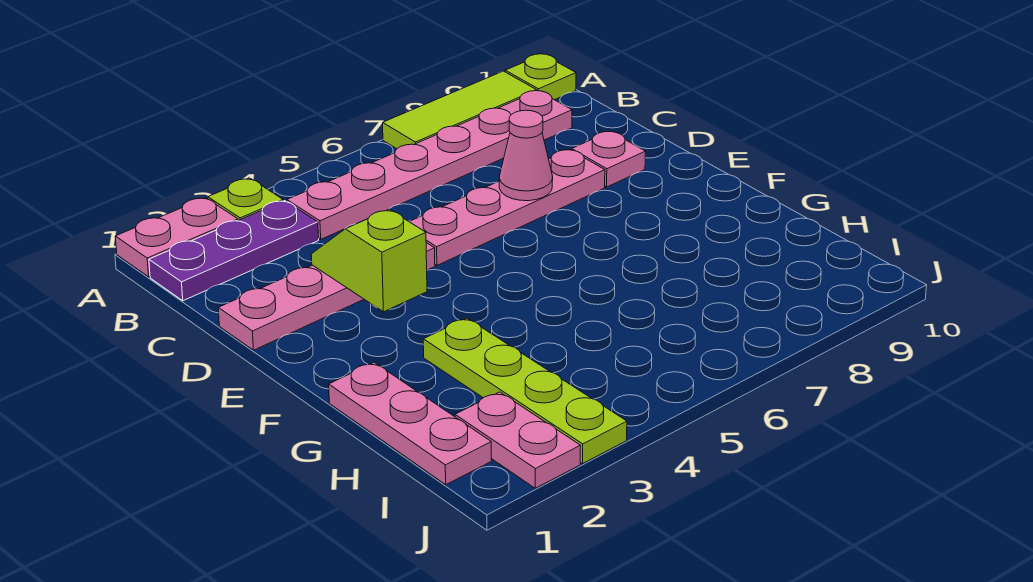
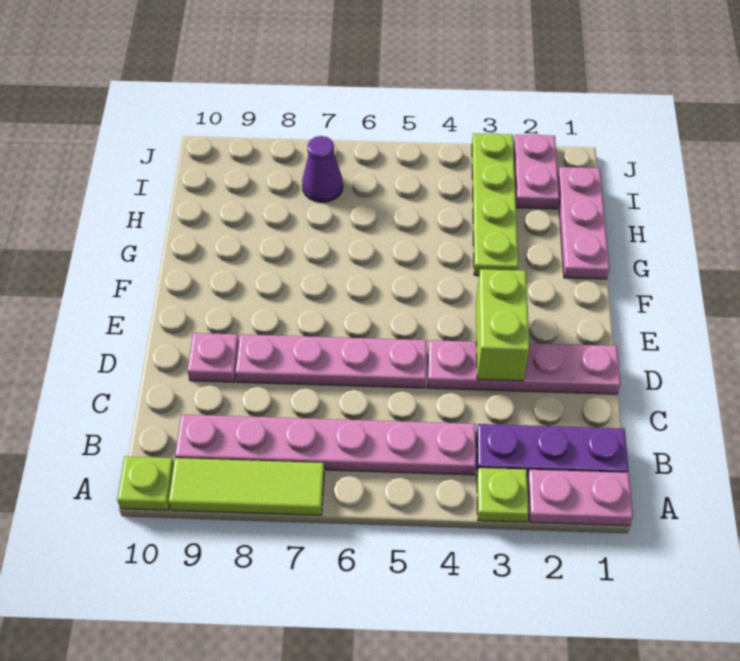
lime 1x2 slope [311,209,427,312] -> lime 1x2 brick [476,269,529,381]
pink 1x1 cone [499,110,553,201] -> none
none -> purple 1x1 cone [302,136,343,202]

